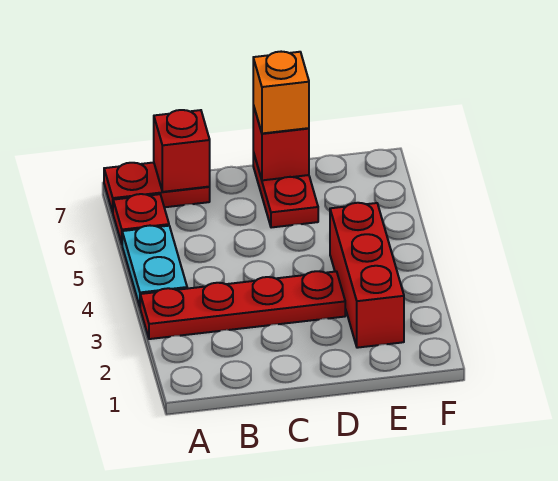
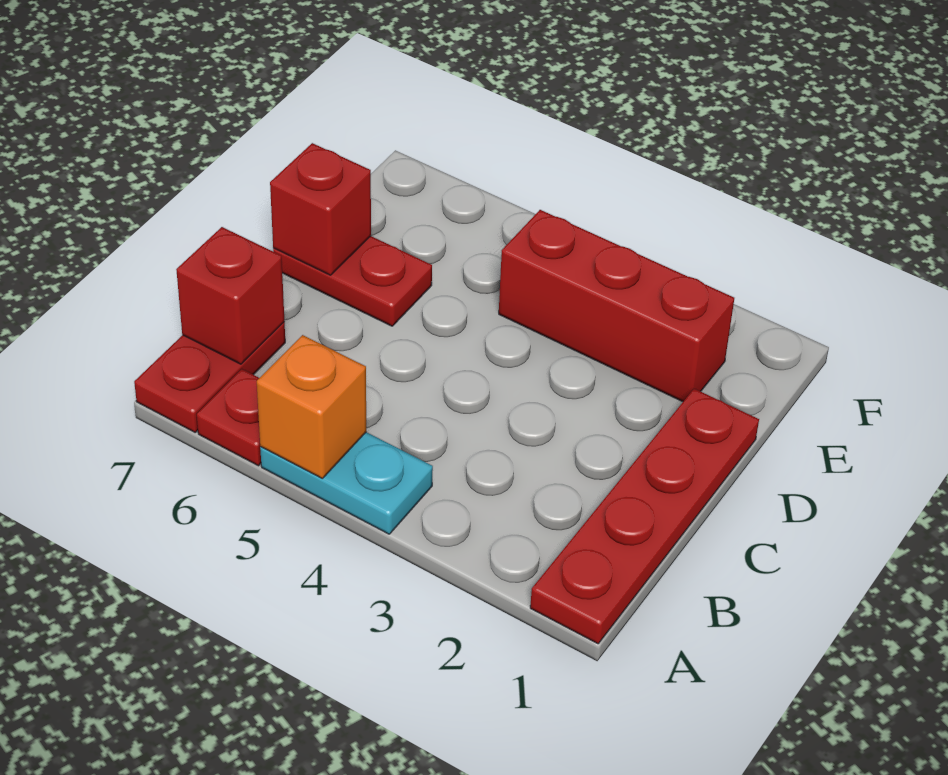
red 1x4 plate [140,271,345,339] -> red 1x4 plate moved to [530,389,759,644]
orange 1x1 brick [253,52,309,133] -> orange 1x1 brick moved to [257,335,366,479]

